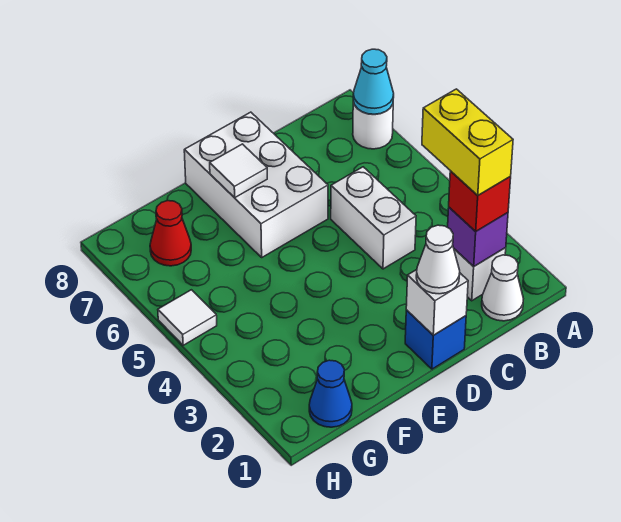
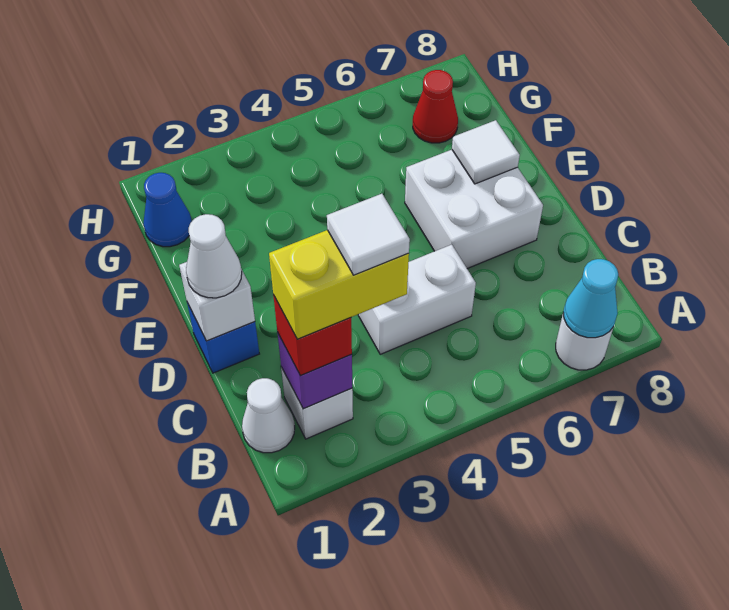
white 2x3 brick [184,112,328,257] -> white 2x2 brick [405,150,543,269]
white 1x1 tile [158,290,217,345] -> white 1x1 tile moved to [327,194,410,275]

